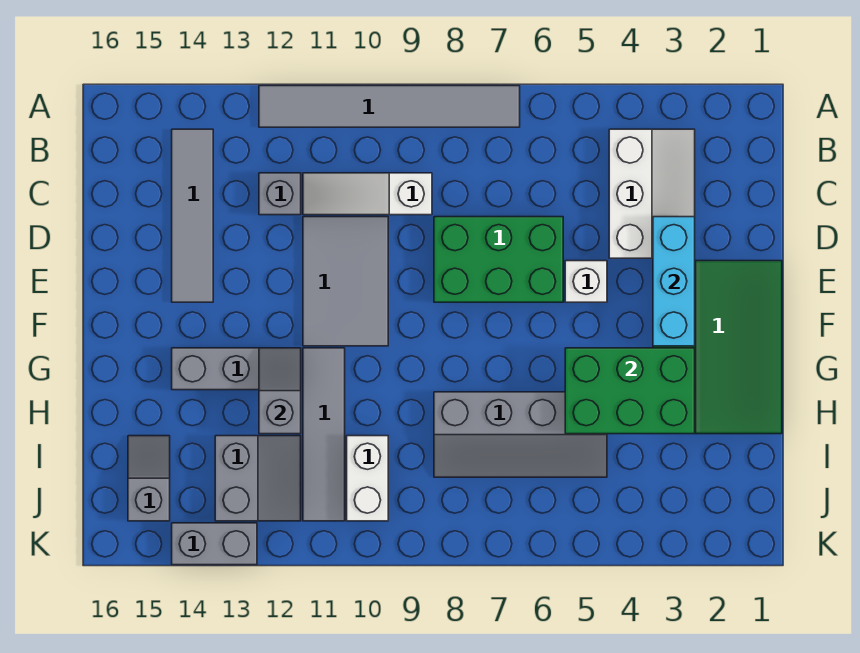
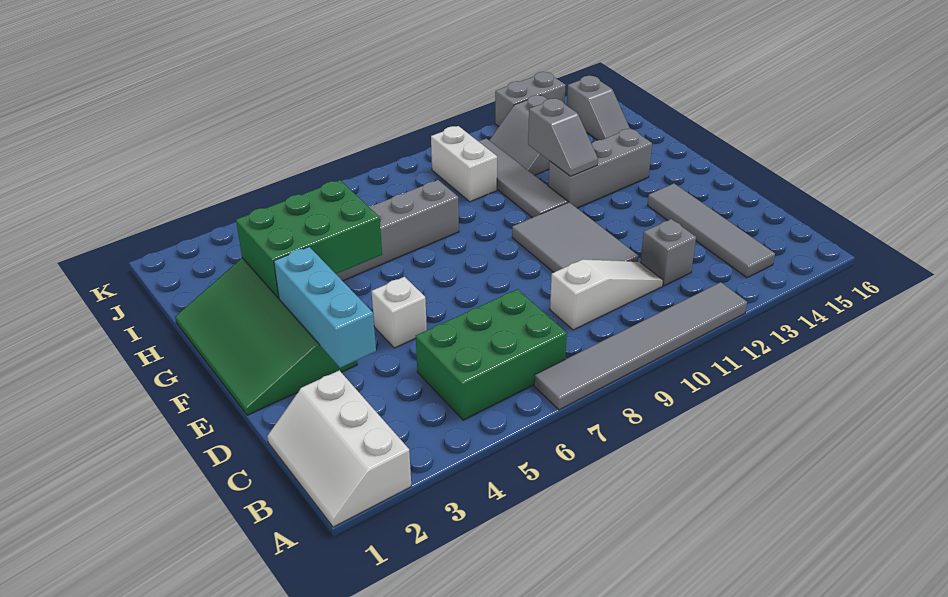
white 2x3 slope [609,129,695,258] -> white 2x3 slope moved to [267,370,411,527]
green 2x3 brick [434,217,563,302] -> green 2x3 brick moved to [416,289,567,420]

